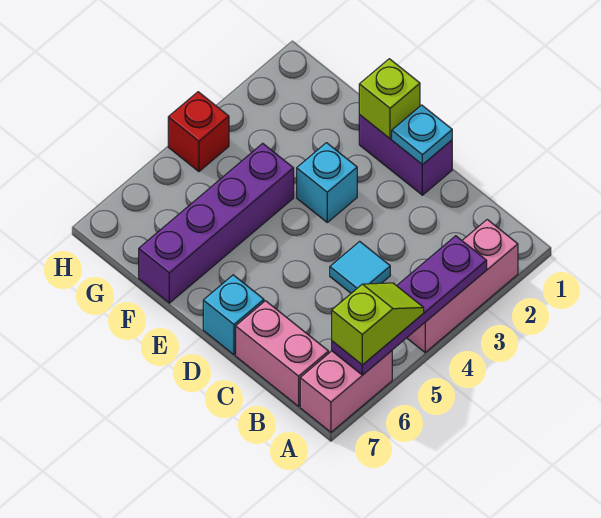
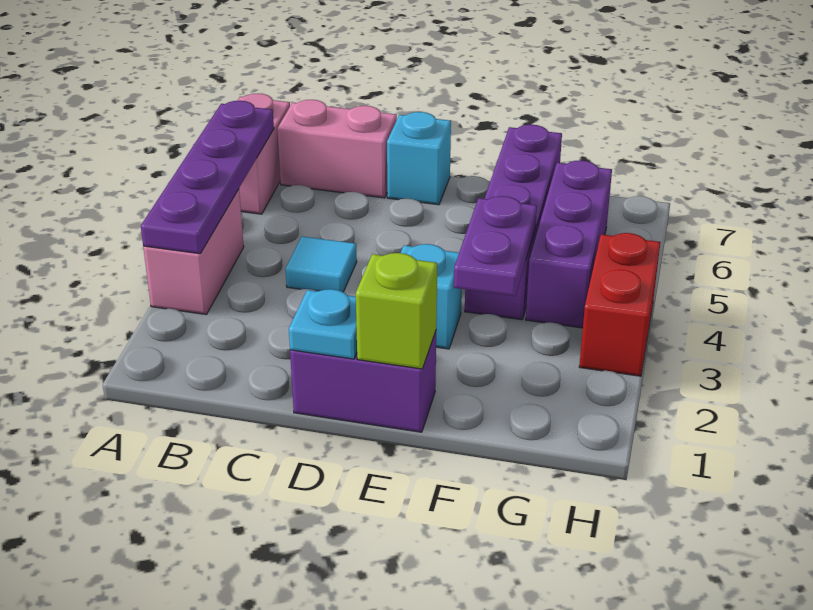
pink 1x3 brick [407,220,518,352] -> pink 1x2 brick [143,189,244,315]
lime 1x2 slope [332,283,424,365] -> none
none -> purple 1x2 plate [454,196,537,296]
none -> purple 1x3 brick [526,160,612,328]
red 1x1 brick [168,92,229,172] -> red 1x2 brick [579,233,660,376]

